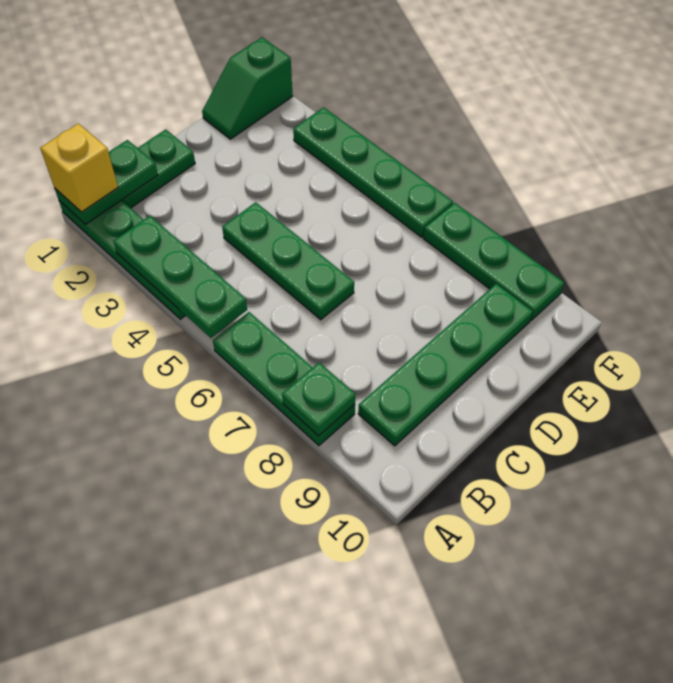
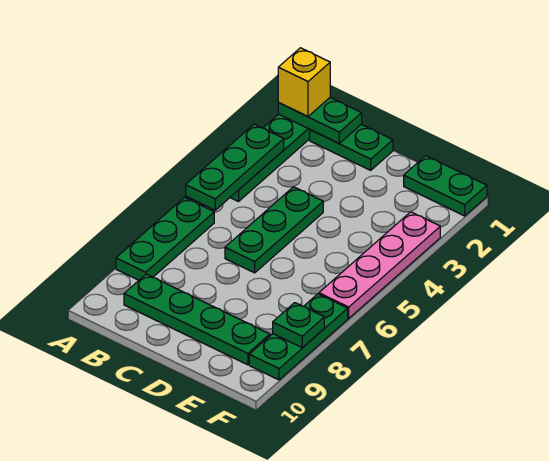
green 1x1 plate [282,362,355,436] -> green 1x1 plate moved to [273,303,324,348]
green 1x2 slope [202,37,293,139] -> green 1x2 plate [404,156,487,216]
green 1x4 plate [293,107,453,237] -> pink 1x4 plate [319,212,440,318]

